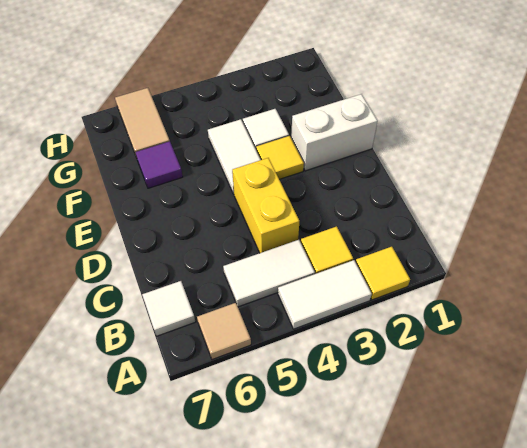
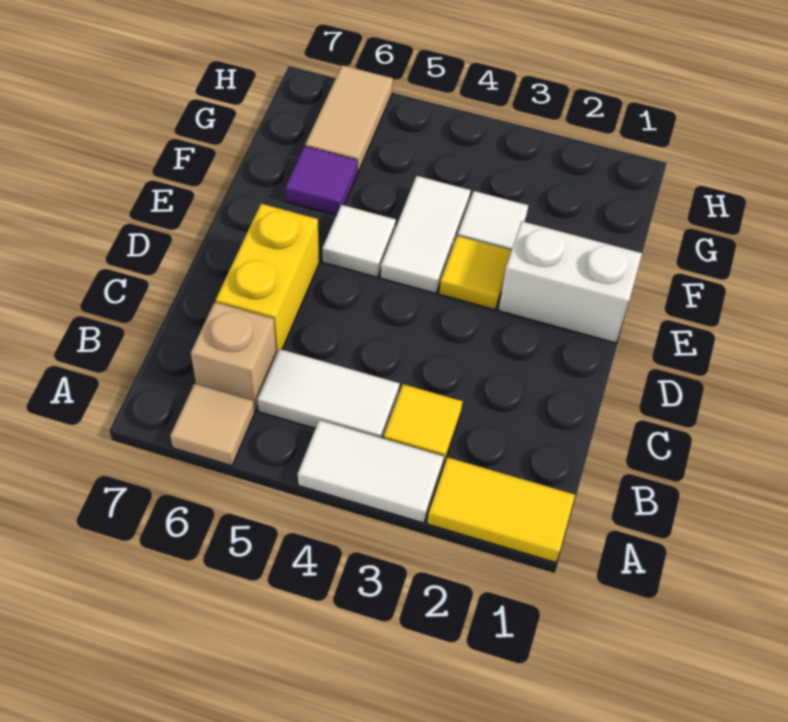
yellow 1x1 tile [356,247,410,300] -> yellow 1x2 tile [427,457,575,563]
none -> tan 1x1 brick [191,302,277,411]
white 1x1 tile [142,281,195,336] -> white 1x1 tile moved to [322,205,396,277]
yellow 1x2 brick [232,158,299,253] -> yellow 1x2 brick moved to [216,204,319,354]

